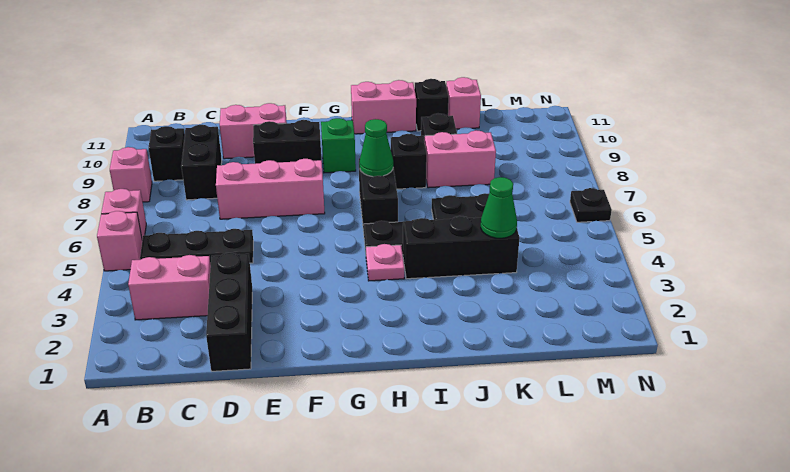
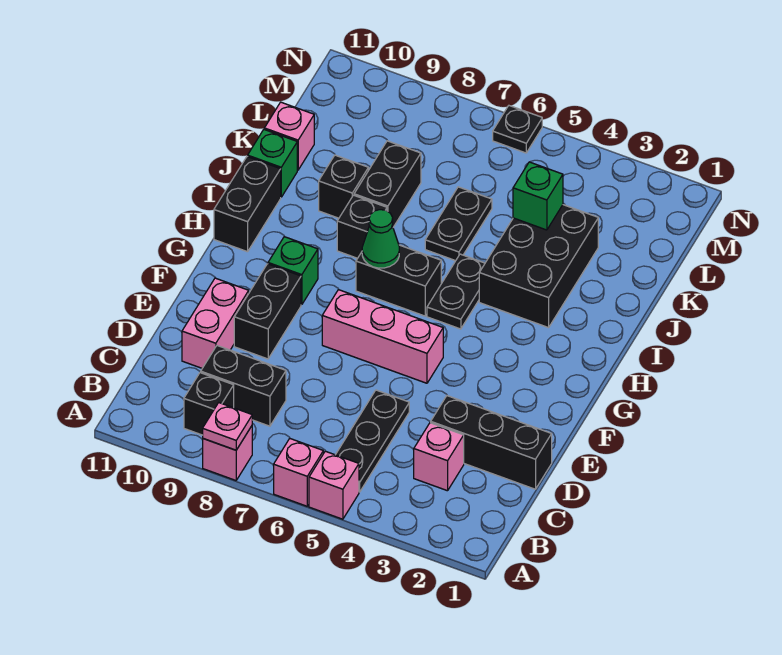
pink 1x2 brick [128,255,211,320] -> pink 1x1 brick [414,423,464,491]
pink 1x3 brick [216,159,325,219] -> pink 1x3 brick turned to [322,290,443,383]
pink 1x1 plate [366,244,404,281] -> pink 1x1 plate moved to [203,403,252,450]
pink 1x2 brick [351,80,416,134] -> black 1x2 brick [214,157,281,252]
black 1x3 brick [403,216,520,279] -> black 2x3 brick [479,205,598,328]
pink 1x2 brick [425,130,496,188] -> black 1x2 brick [354,141,421,227]
black 1x1 brick [415,79,449,131] -> green 1x1 brick [248,130,297,197]
green 1x1 cone [481,177,517,238] -> green 1x1 brick [513,162,563,230]

